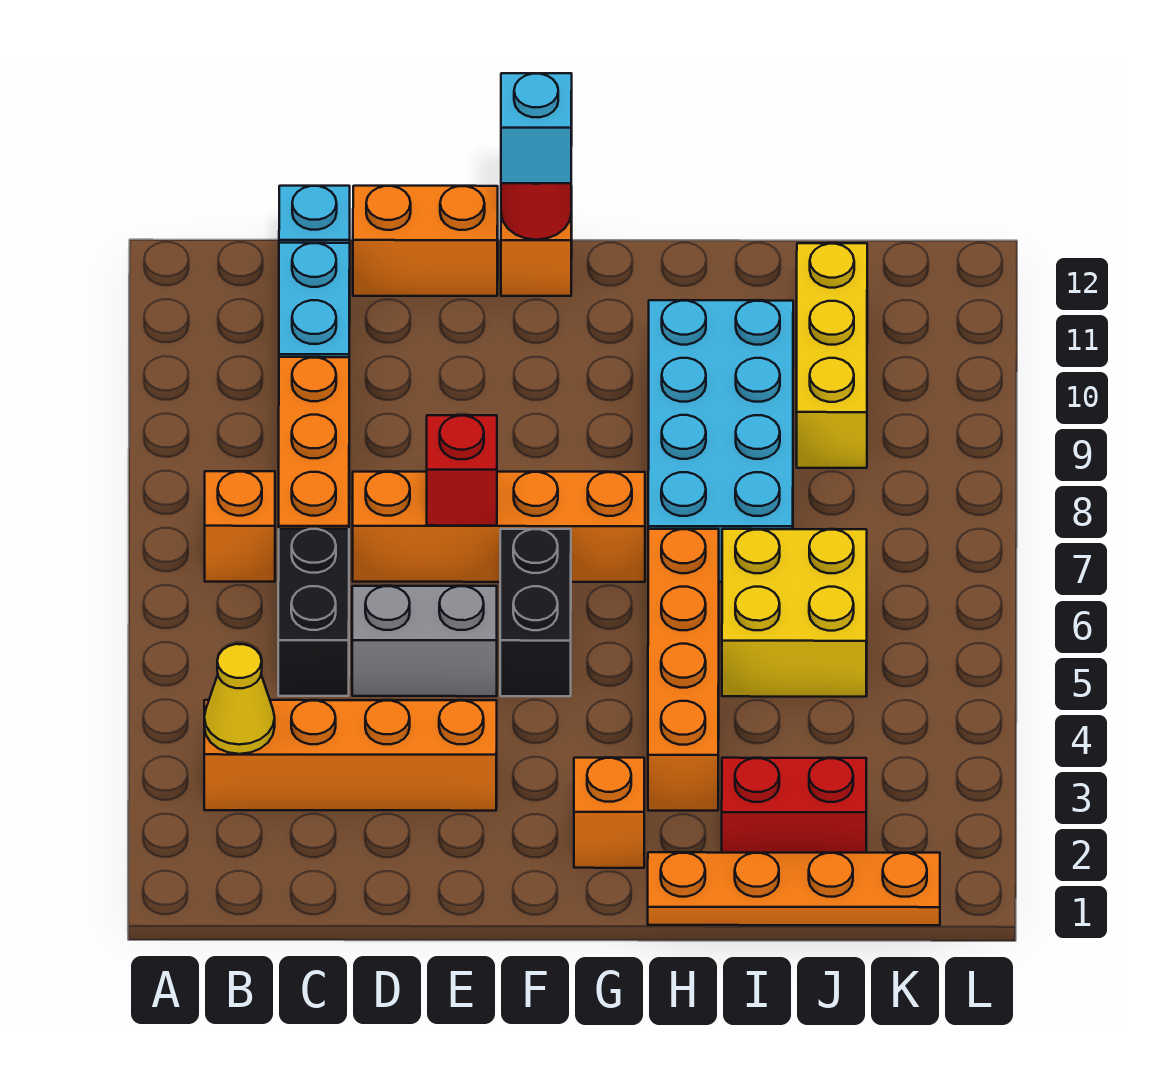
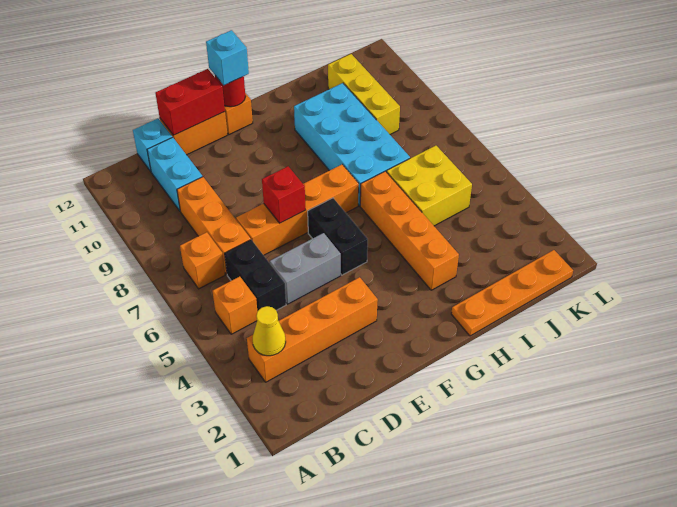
orange 1x1 brick [574,758,644,868] -> orange 1x1 brick moved to [213,276,257,334]
red 1x2 brick [722,758,866,853] -> red 1x2 brick moved to [155,69,225,135]

